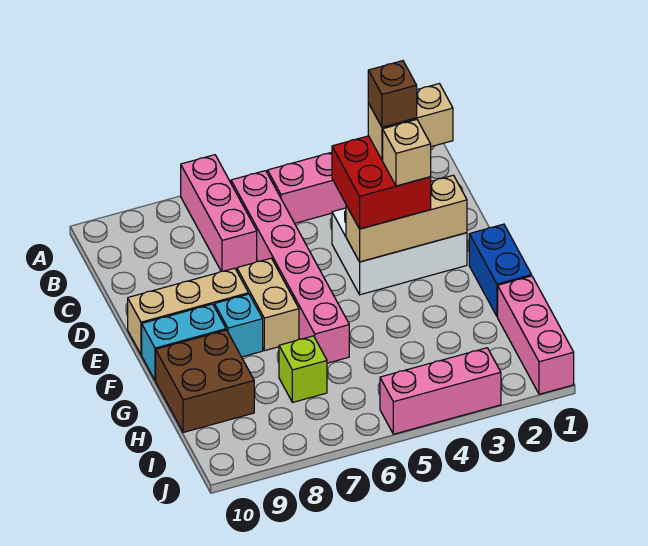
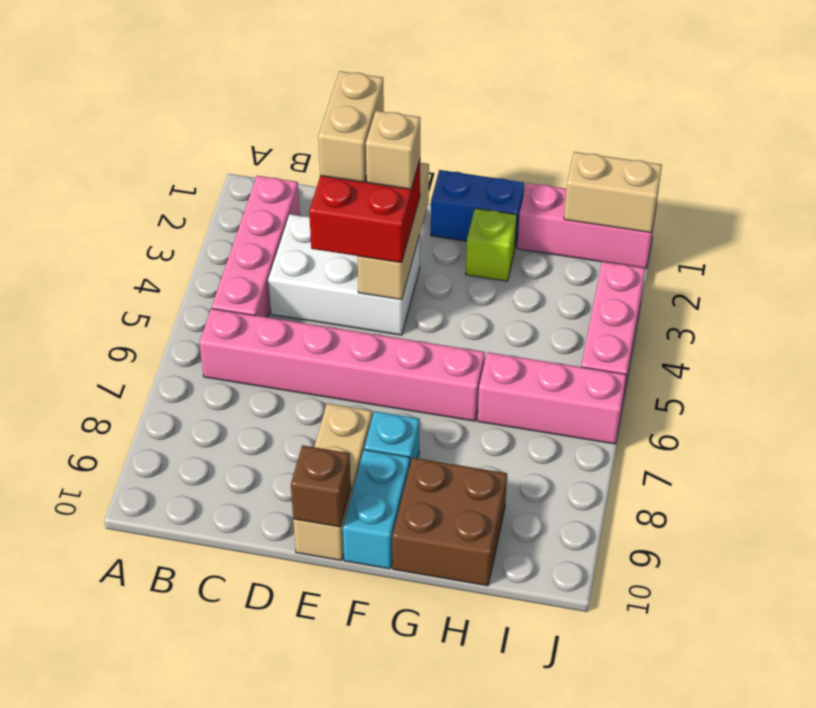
pink 1x3 brick [181,155,257,272] -> pink 1x3 brick moved to [478,352,626,444]
white 2x3 brick [332,208,467,295] -> white 2x3 brick turned to [268,214,420,335]
brown 1x1 brick [368,61,417,127] -> brown 1x1 brick moved to [291,445,351,527]
tan 1x2 brick [237,258,299,351] -> tan 1x2 brick moved to [564,152,662,233]
lime 1x1 brick [279,336,327,402] -> lime 1x1 brick moved to [466,208,517,281]

